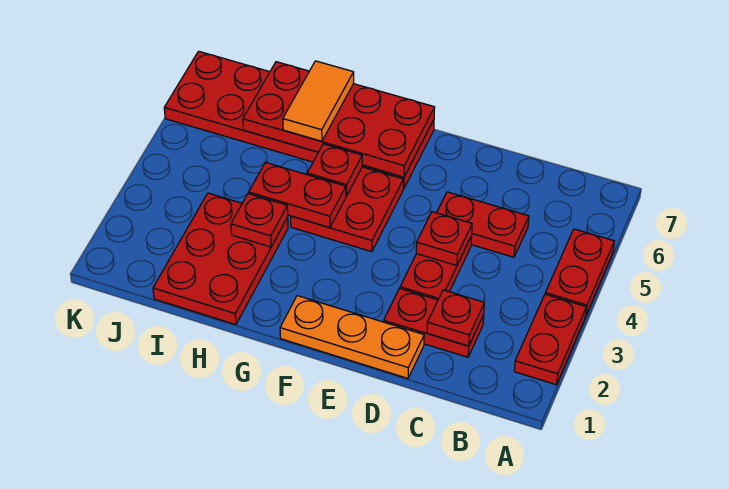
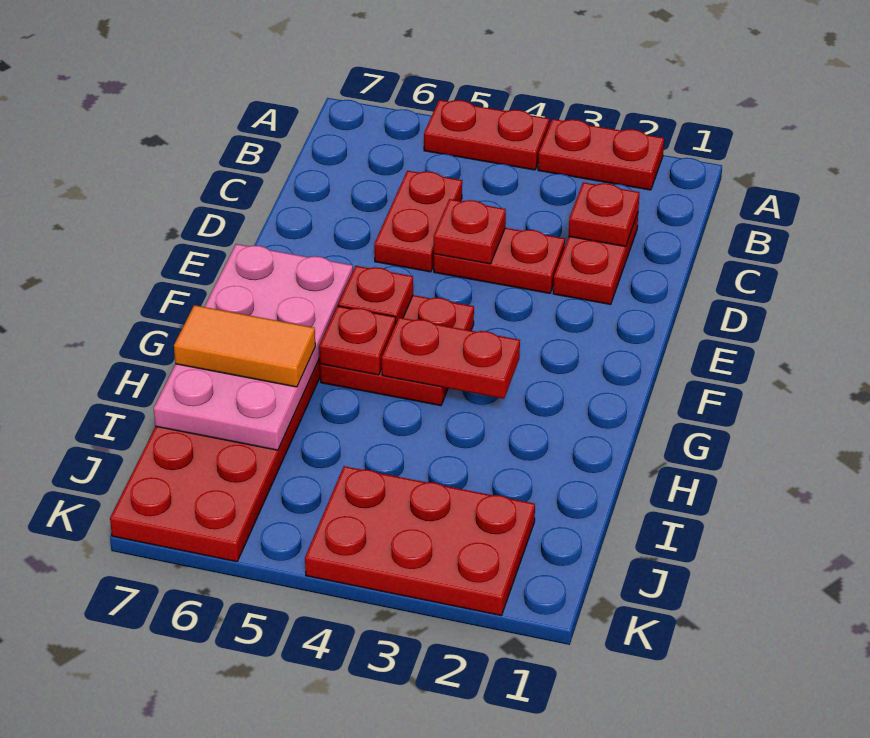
orange 1x3 plate [280,296,424,378] -> none
red 2x4 plate [243,62,435,177] -> pink 2x4 plate [154,244,353,450]
red 1x2 plate [249,163,346,228] -> red 1x2 plate turned to [382,317,520,399]
red 2x3 plate [153,193,288,325] -> red 2x3 plate moved to [305,466,535,616]
red 1x1 plate [231,194,288,247] -> red 1x1 plate moved to [338,266,413,322]

